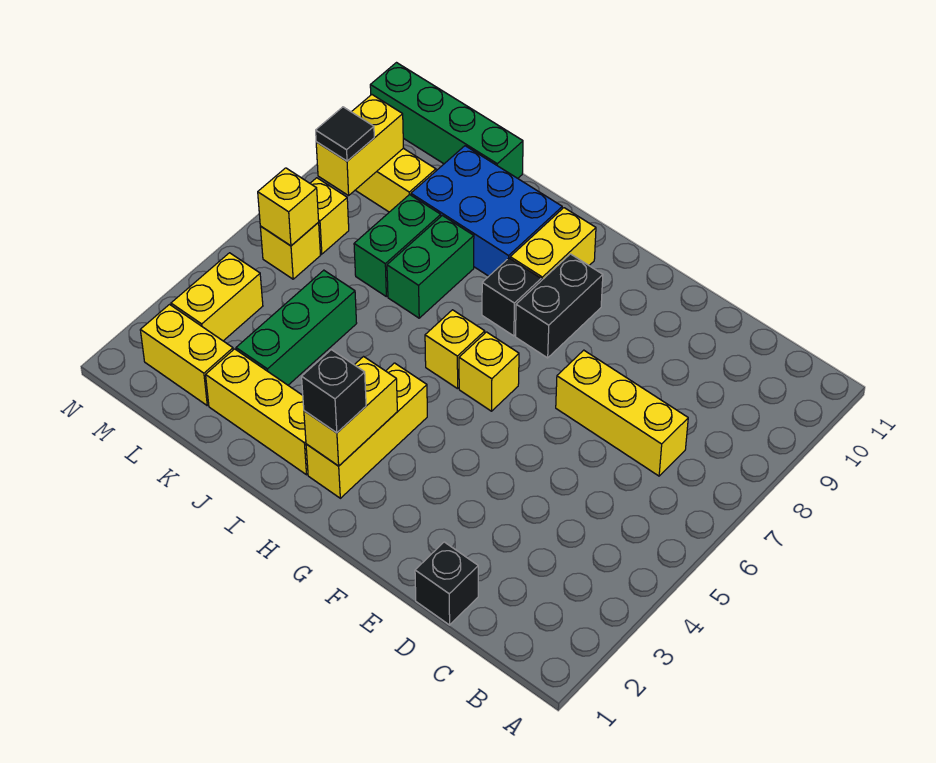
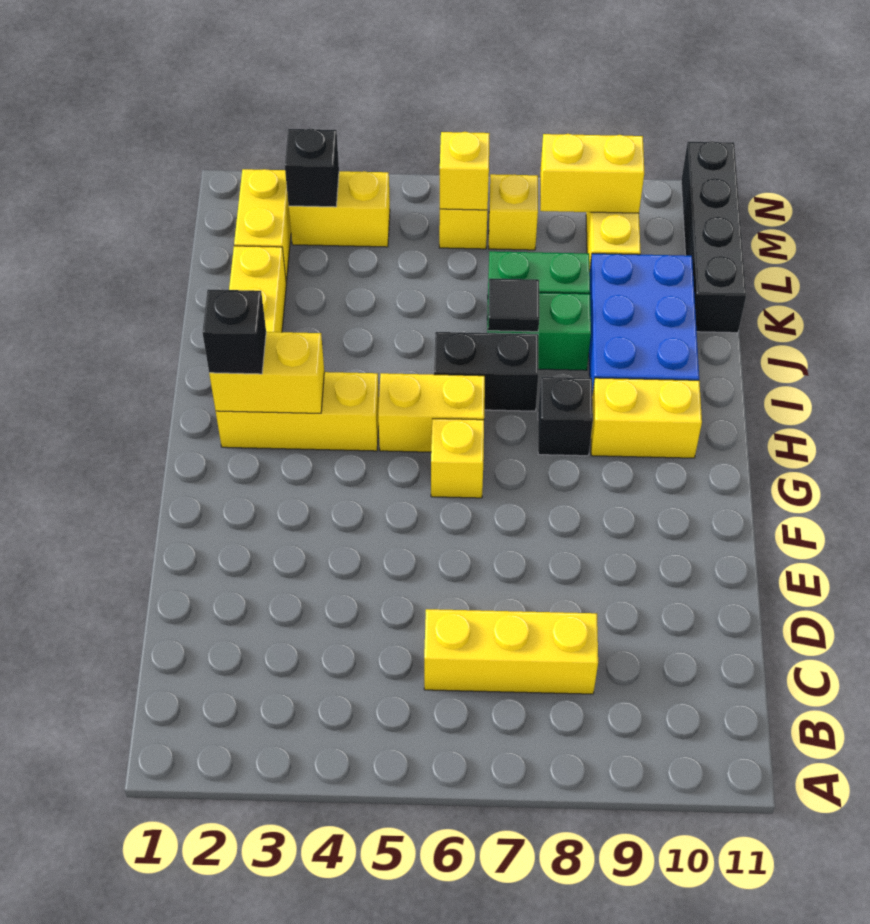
yellow 1x3 brick [556,350,688,476] -> yellow 1x3 brick turned to [424,609,598,694]
black 1x1 brick [415,542,478,625] -> black 1x1 brick moved to [285,129,339,207]
black 1x2 brick [516,254,603,358] -> black 1x2 brick moved to [434,332,538,411]
yellow 1x1 brick [425,310,485,389] -> yellow 1x2 brick [378,373,485,452]
green 1x3 brick [236,270,357,385] -> none
green 1x4 brick [370,63,523,178] -> black 1x4 brick [681,141,746,333]
black 1x1 tile [316,107,374,161] -> black 1x1 tile moved to [488,278,539,332]

